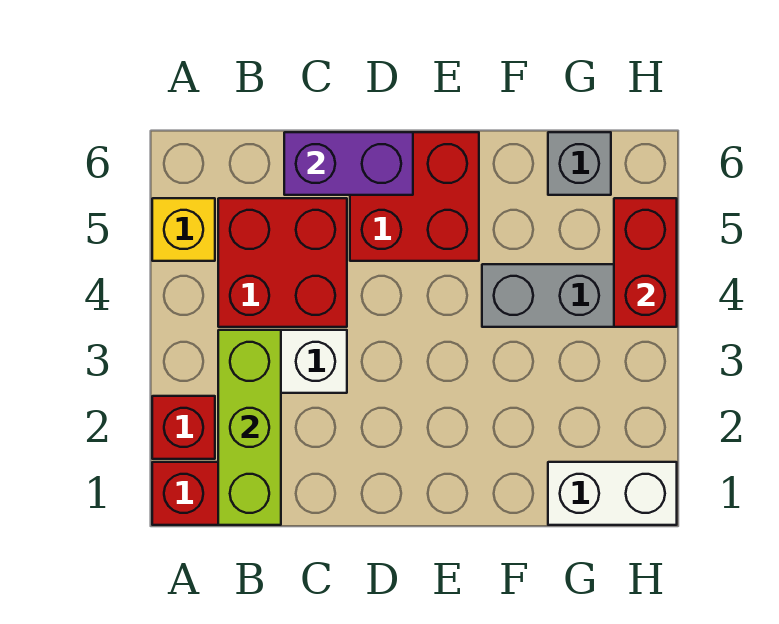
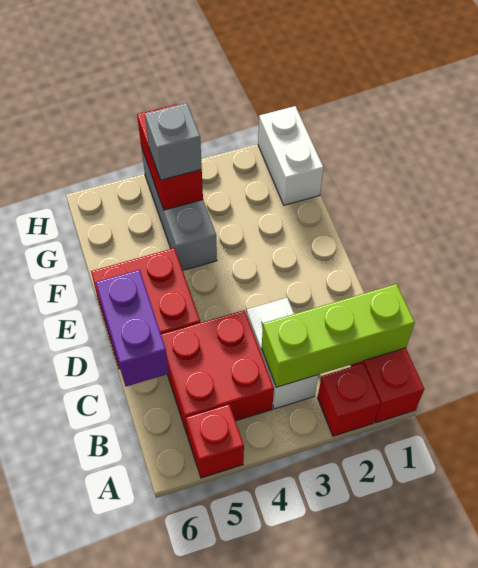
yellow 1x1 brick [152,198,215,261] -> red 1x1 brick [186,404,244,478]
grey 1x1 brick [548,132,611,195] -> grey 1x1 brick moved to [145,103,202,180]
red 1x2 brick [614,198,677,327] -> red 1x2 brick turned to [137,104,203,210]

